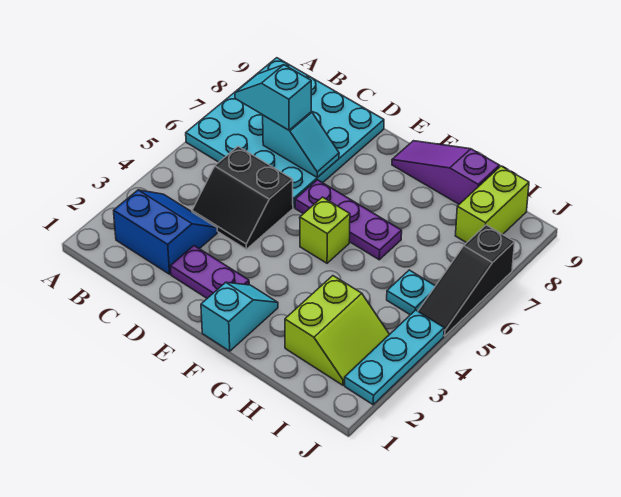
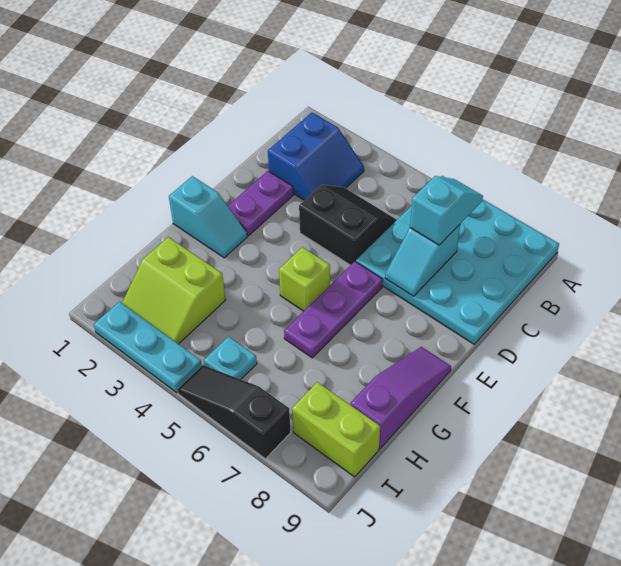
black 2x2 slope [192,146,293,249] -> black 2x2 slope turned to [299,185,397,265]

